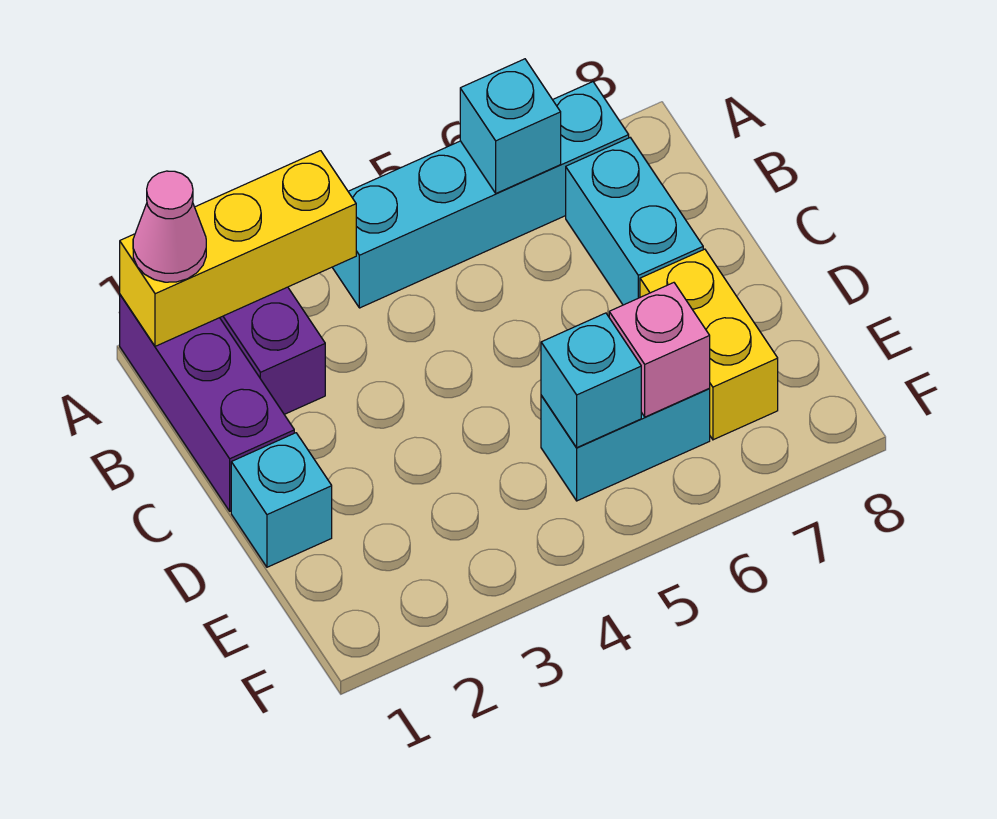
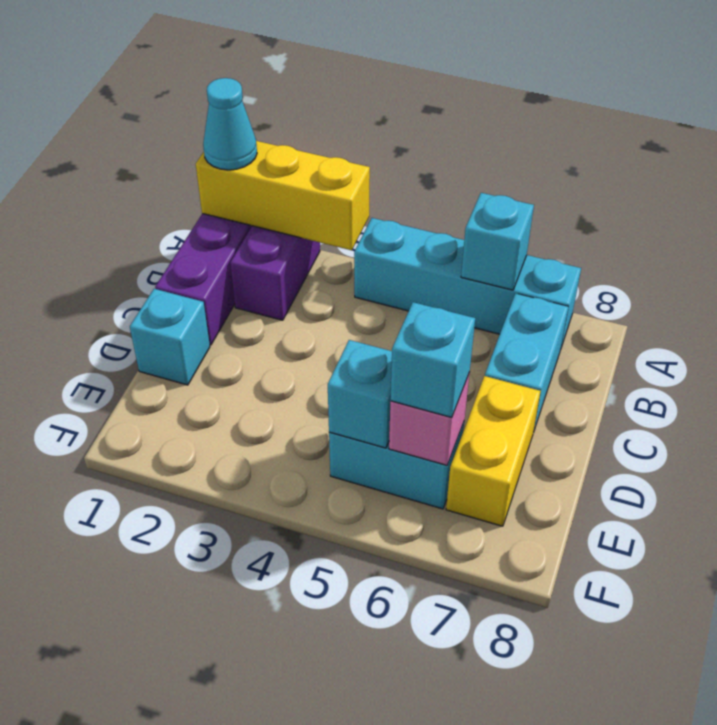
pink 1x1 cone [133,171,206,282] -> cyan 1x1 cone [203,78,257,170]
none -> cyan 1x1 brick [390,302,475,418]

